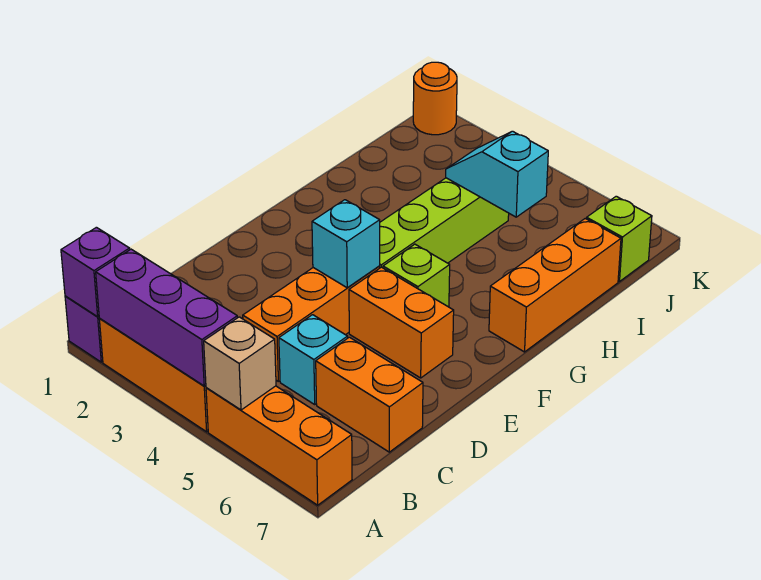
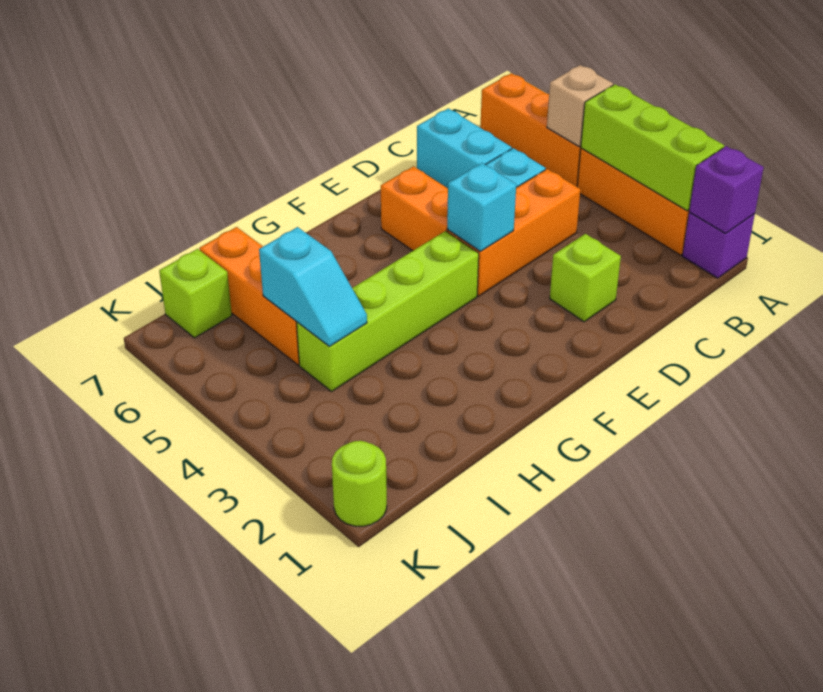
purple 1x3 brick [96,249,237,386] -> lime 1x3 brick [581,84,724,211]
orange 1x2 brick [316,337,423,452] -> cyan 1x2 brick [417,108,512,188]
lime 1x1 brick [383,244,450,307] -> lime 1x1 brick moved to [550,234,621,322]
orange 1x3 brick [489,219,621,352] -> orange 1x3 brick turned to [199,227,299,365]
orange 1x1 round brick [413,62,457,135] -> lime 1x1 round brick [332,441,387,526]

